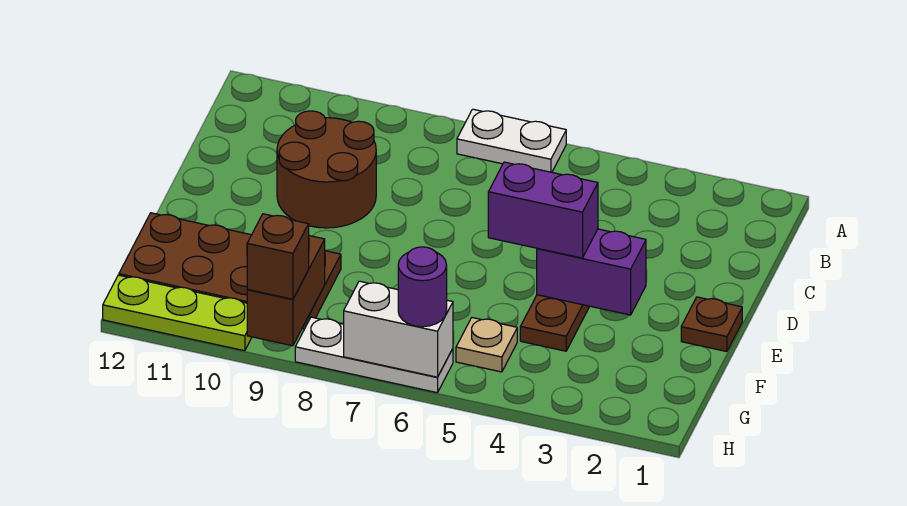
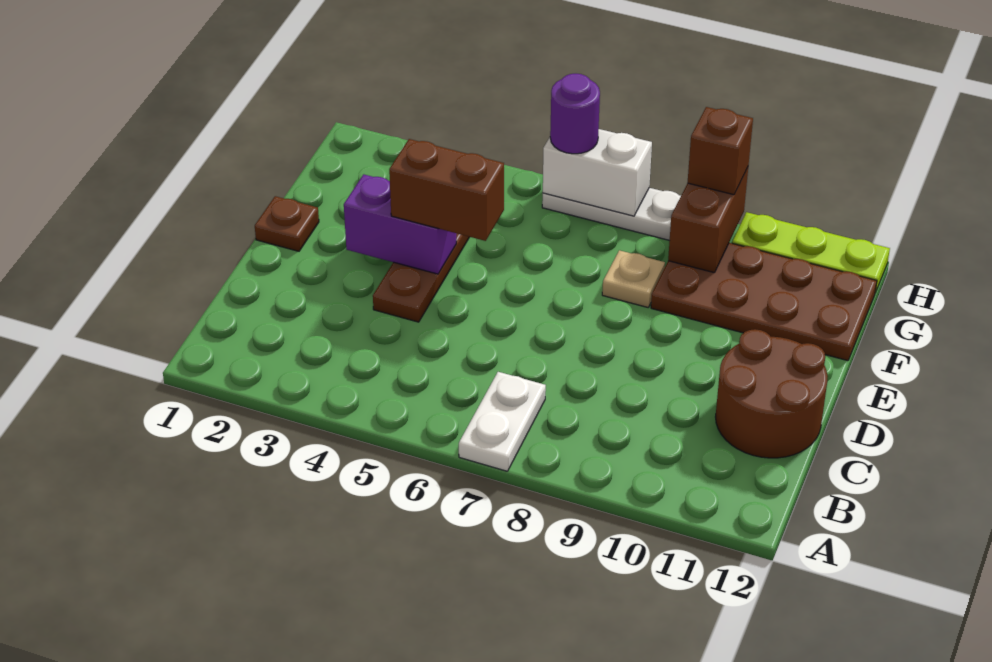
white 1x2 plate [457,109,566,172] -> white 1x2 plate turned to [459,372,546,471]
brown 2x2 round brick [277,111,376,228] -> brown 2x2 round brick moved to [716,329,828,458]
purple 1x2 brick [488,162,598,258] -> brown 1x2 brick [389,139,504,241]
tan 1x1 plate [456,318,517,372] -> tan 1x1 plate moved to [602,250,665,307]

